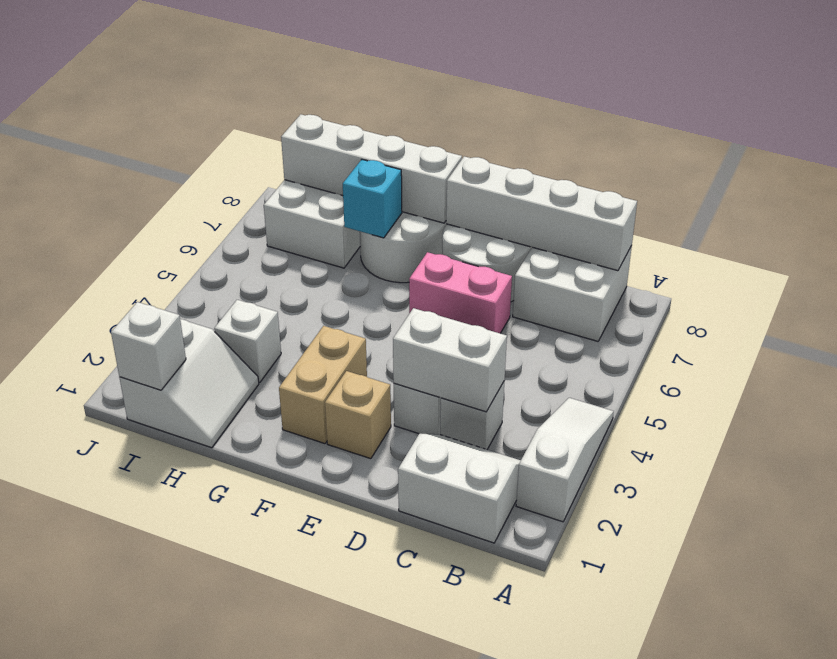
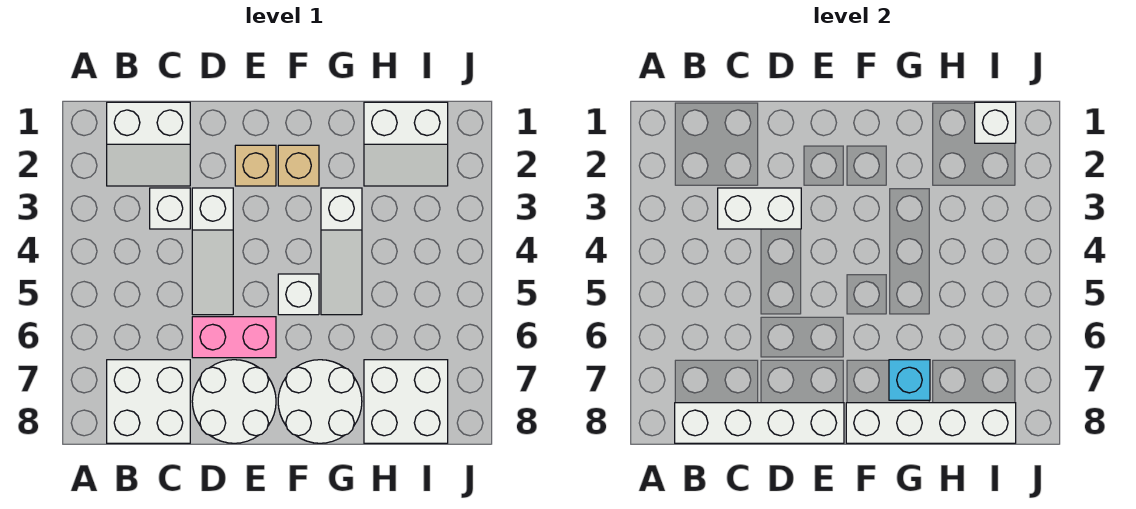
white 1x3 slope [516,398,614,522] -> white 1x3 slope moved to [321,188,362,315]
tan 1x2 brick [279,326,367,444] -> tan 1x1 brick [278,145,319,186]
white 2x2 slope [119,319,259,448] -> white 2x2 slope turned to [364,102,448,186]
white 1x1 brick [214,300,281,383] -> white 1x1 brick moved to [278,274,319,315]

